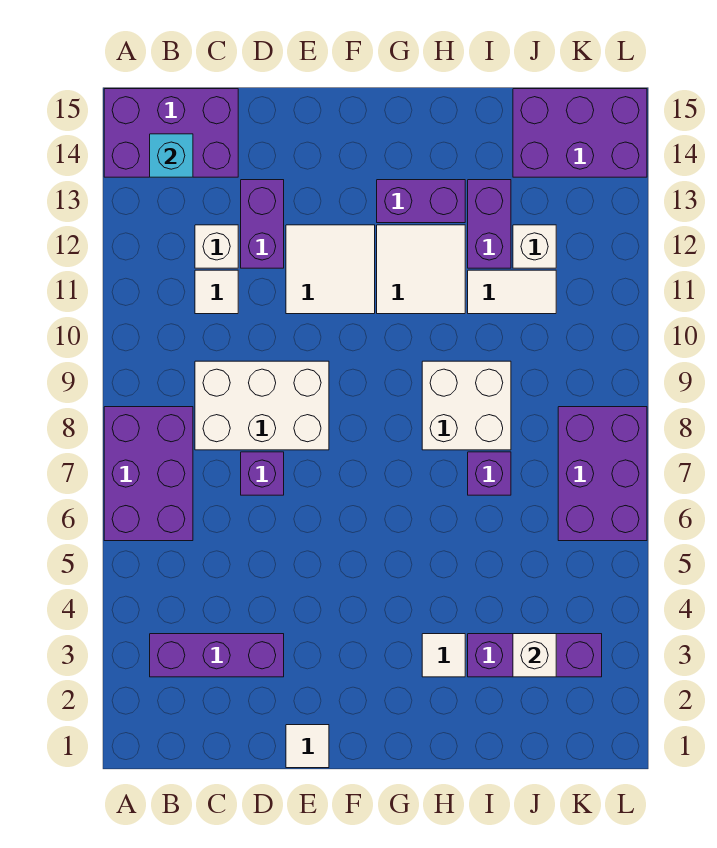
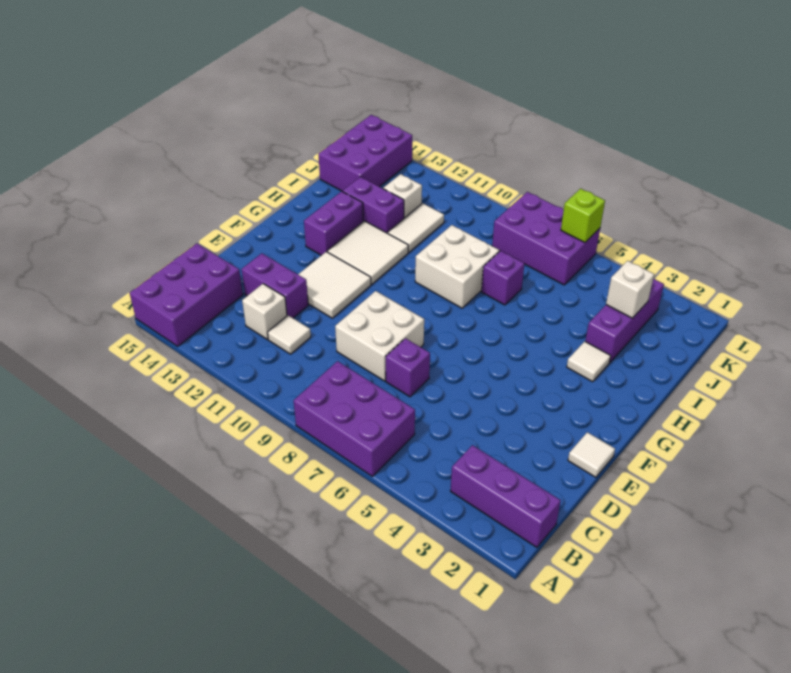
purple 1x3 brick [150,634,284,677] -> purple 1x3 brick turned to [451,445,561,547]
cyan 1x1 brick [150,134,193,177] -> none
white 2x3 brick [195,361,329,450] -> white 2x2 brick [335,291,424,381]
none -> lime 1x1 brick [561,189,605,242]

